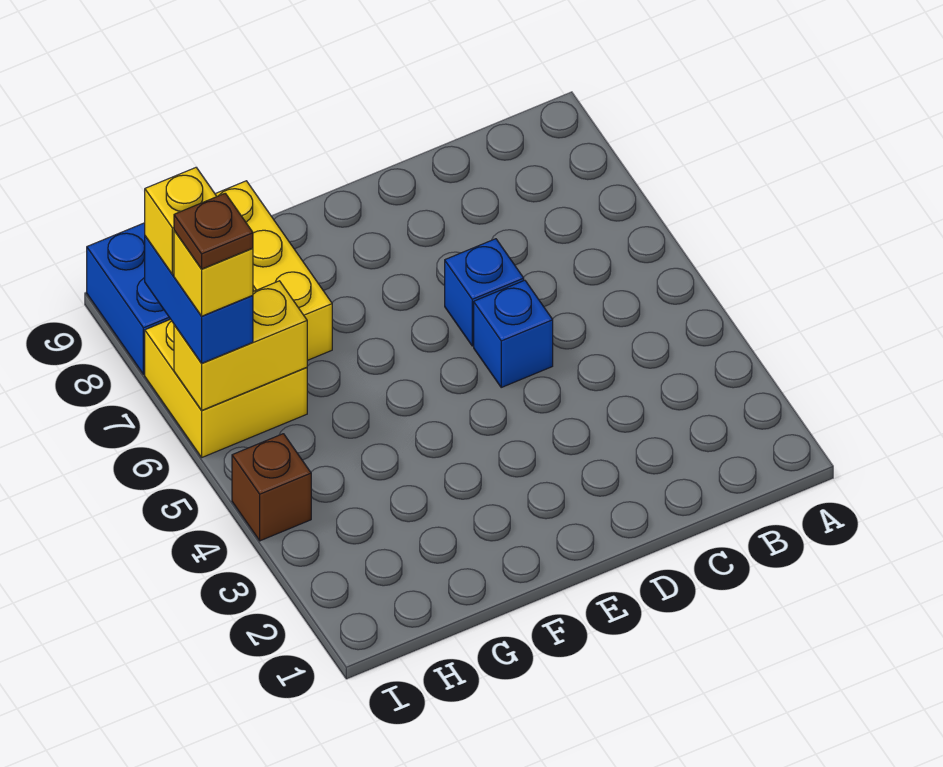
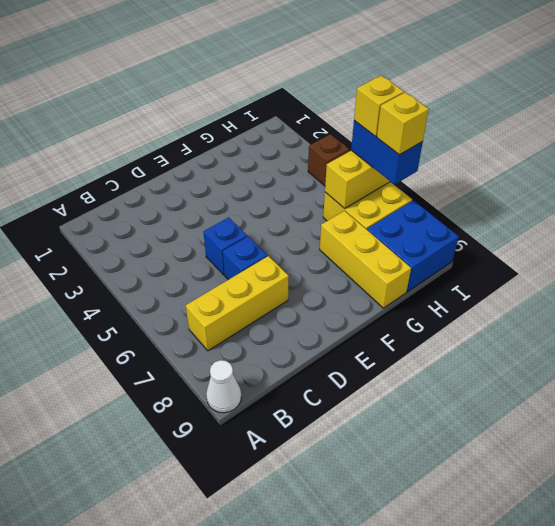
none -> white 1x1 cone [206,360,241,413]
none -> yellow 1x3 brick [186,256,289,351]
brown 1x1 plate [174,193,253,269] -> none

